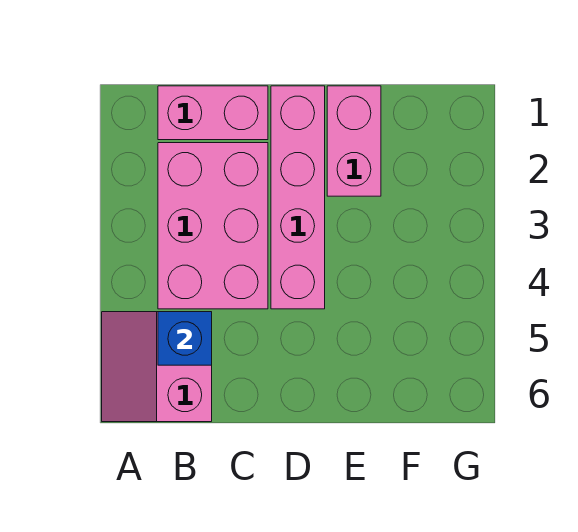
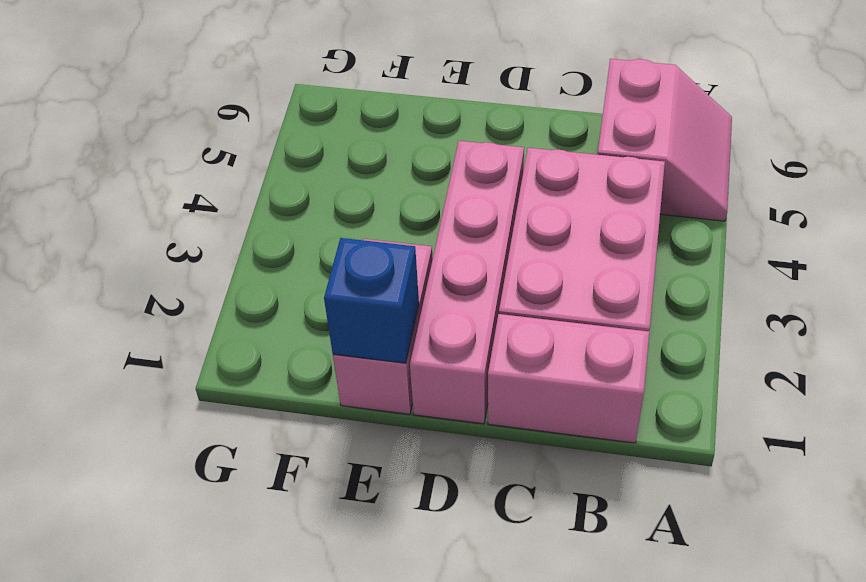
blue 1x1 brick [158,312,212,365] -> blue 1x1 brick moved to [324,238,419,363]

